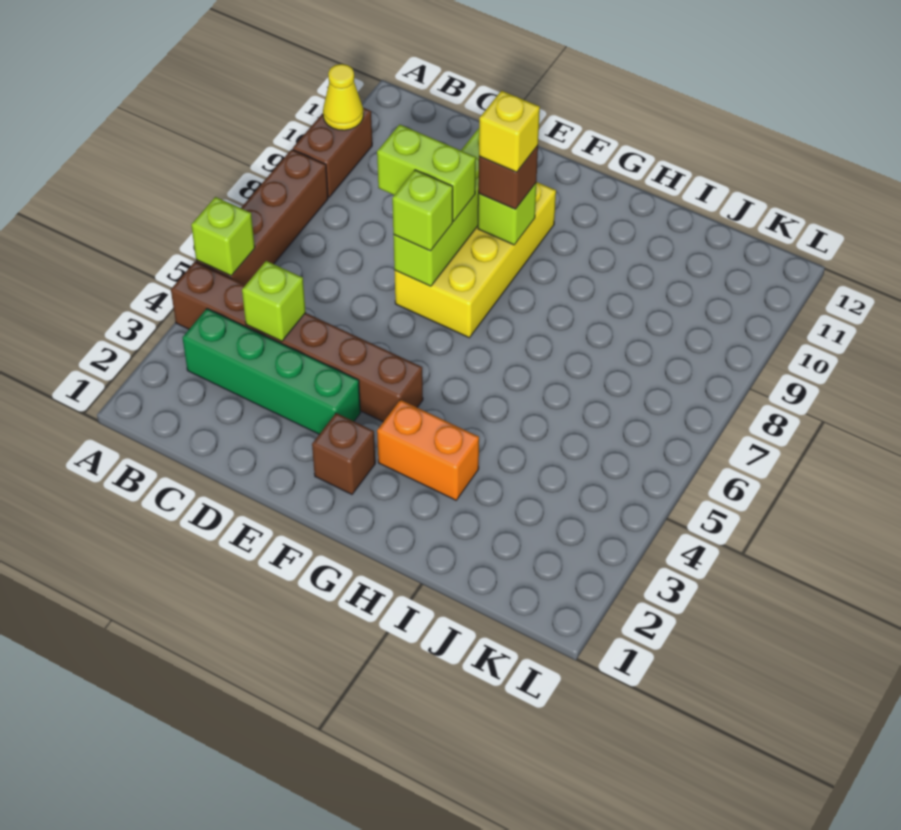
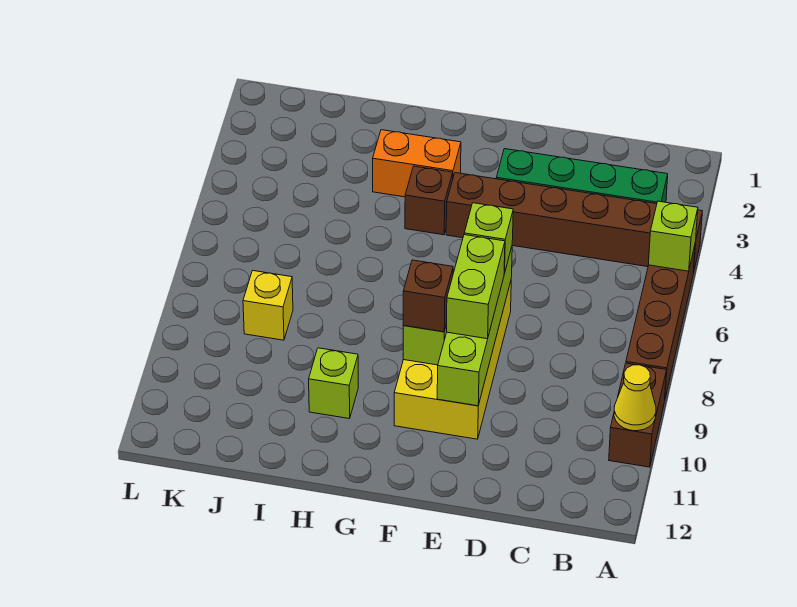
lime 1x1 brick [242,261,306,341] -> lime 1x1 brick moved to [309,348,358,419]
lime 1x2 brick [377,124,476,221] -> lime 1x2 brick turned to [446,235,505,339]
brown 1x1 brick [312,413,375,494] -> brown 1x1 brick moved to [405,166,453,235]
yellow 1x1 brick [479,91,540,172] -> yellow 1x1 brick moved to [243,271,293,340]

